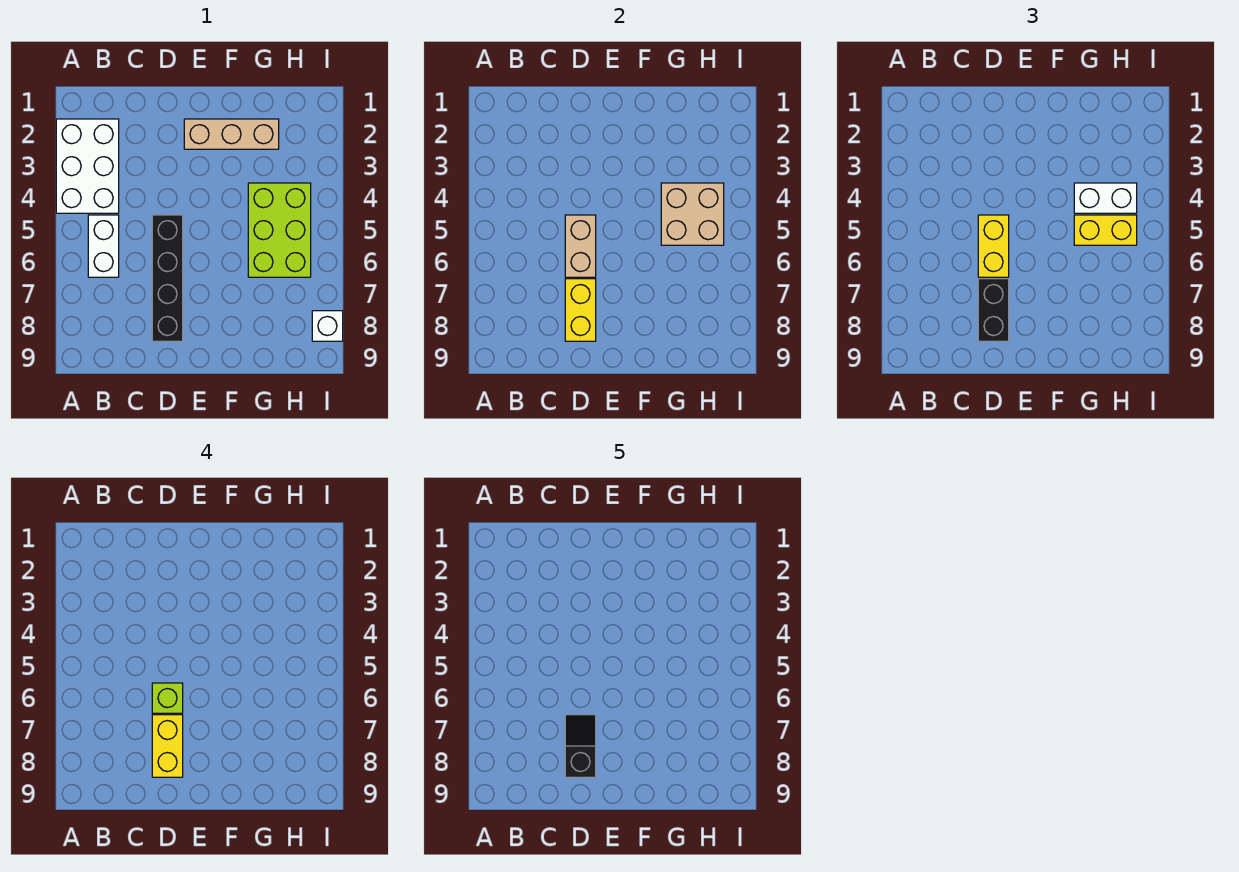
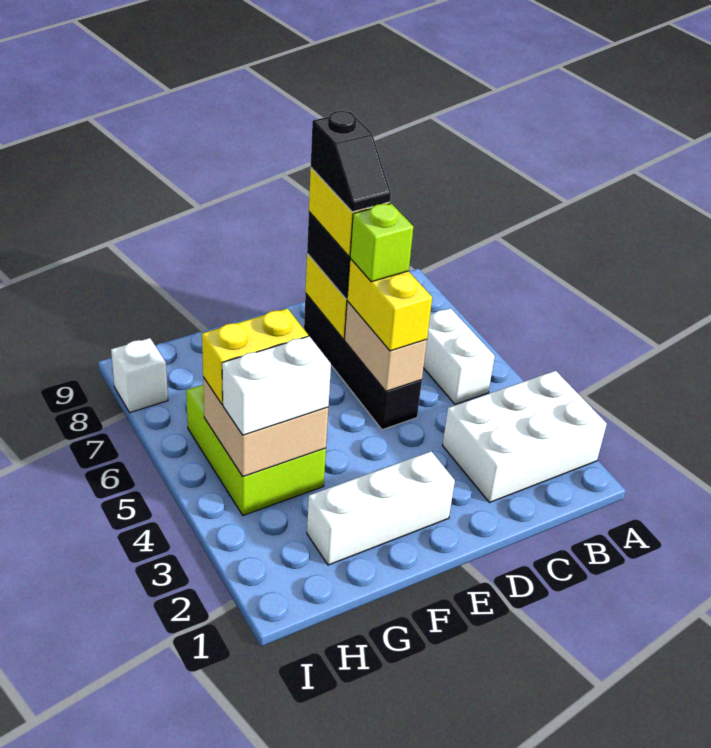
white 2x3 brick [56,119,119,213] -> white 2x3 brick turned to [443,371,607,503]
tan 1x3 brick [184,119,279,149] -> white 1x3 brick [307,451,455,565]

